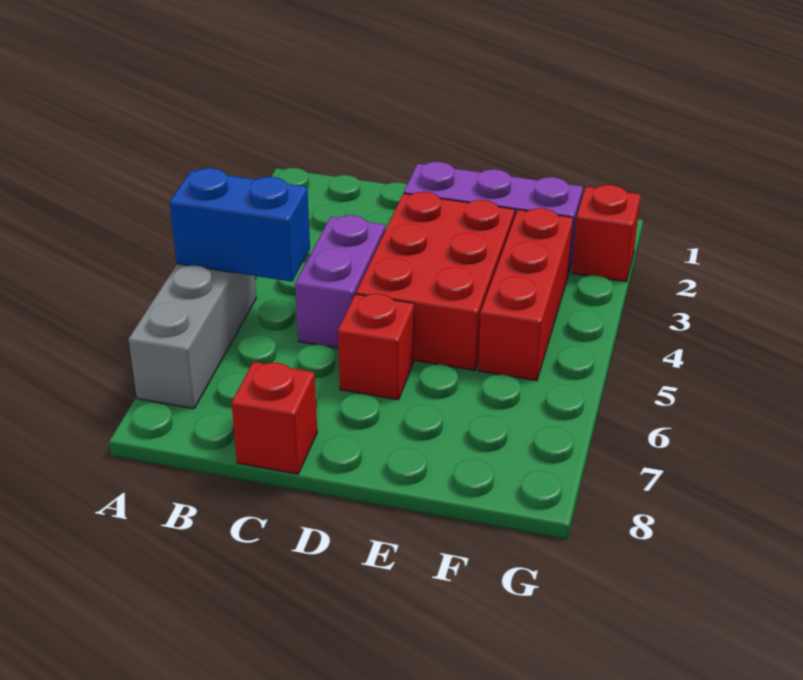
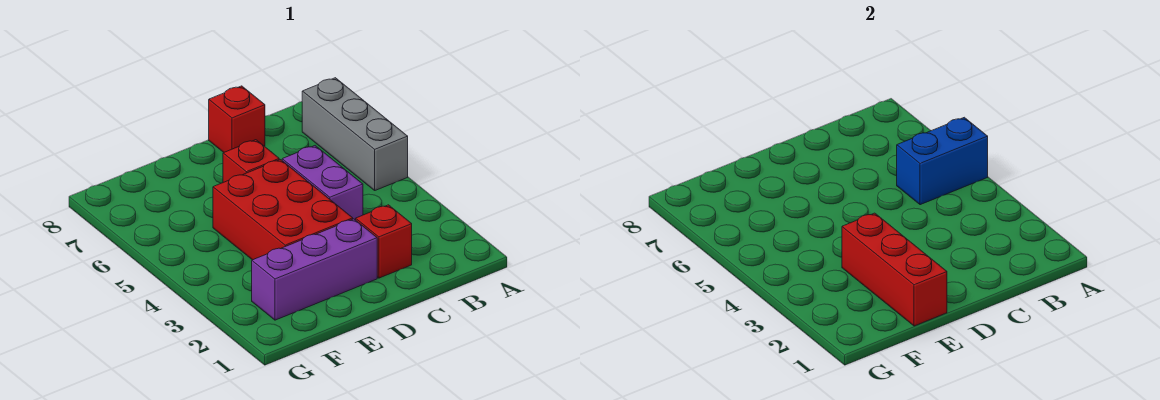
red 1x3 brick [478,208,573,381] -> red 1x3 brick moved to [842,213,947,326]
red 1x1 brick [572,185,641,282] -> red 1x1 brick moved to [356,205,412,278]

